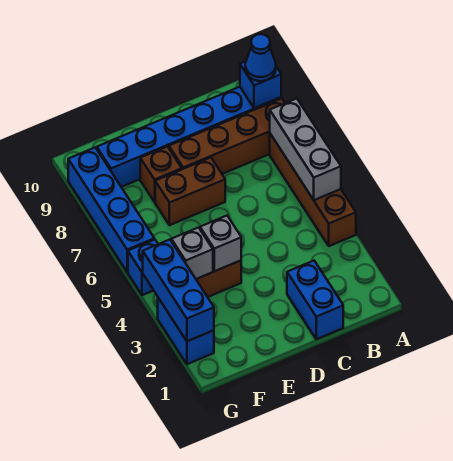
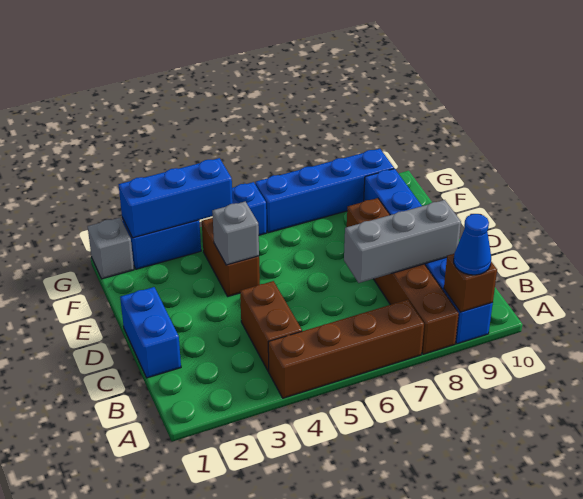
grey 1x3 brick [270,98,341,200] -> grey 1x3 brick moved to [344,200,461,283]
blue 1x1 brick [240,61,281,108] -> brown 1x1 brick [444,254,497,312]
blue 1x2 brick [287,261,343,339] -> blue 1x2 brick turned to [120,287,181,378]
brown 1x2 brick [155,158,225,225] -> brown 1x2 brick moved to [240,281,302,372]
grey 1x1 brick [171,228,213,279] -> grey 1x1 brick moved to [88,218,134,279]

